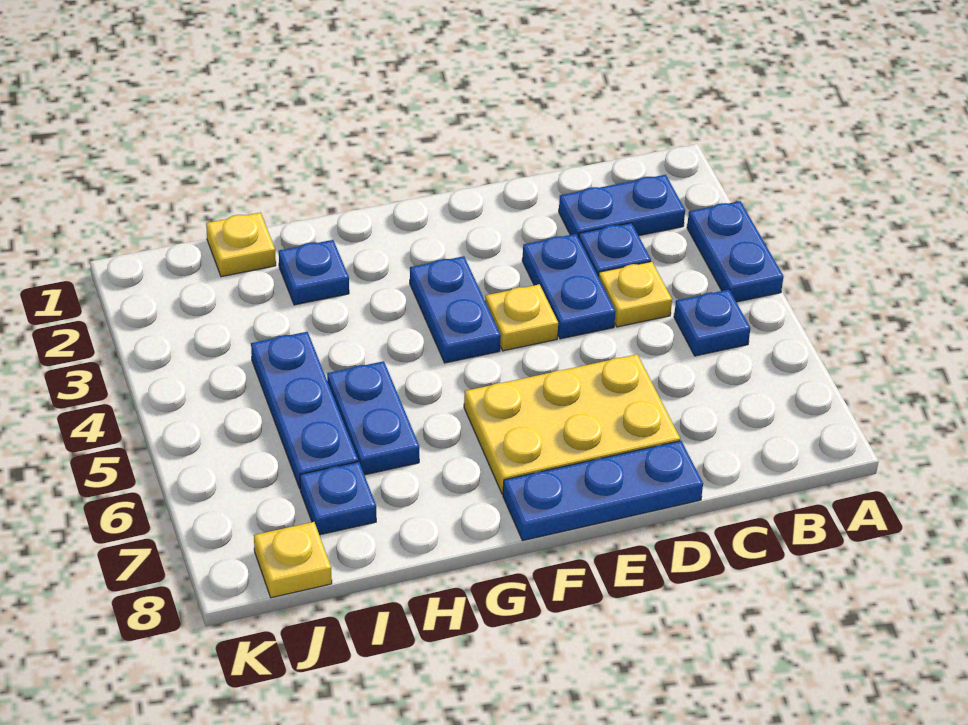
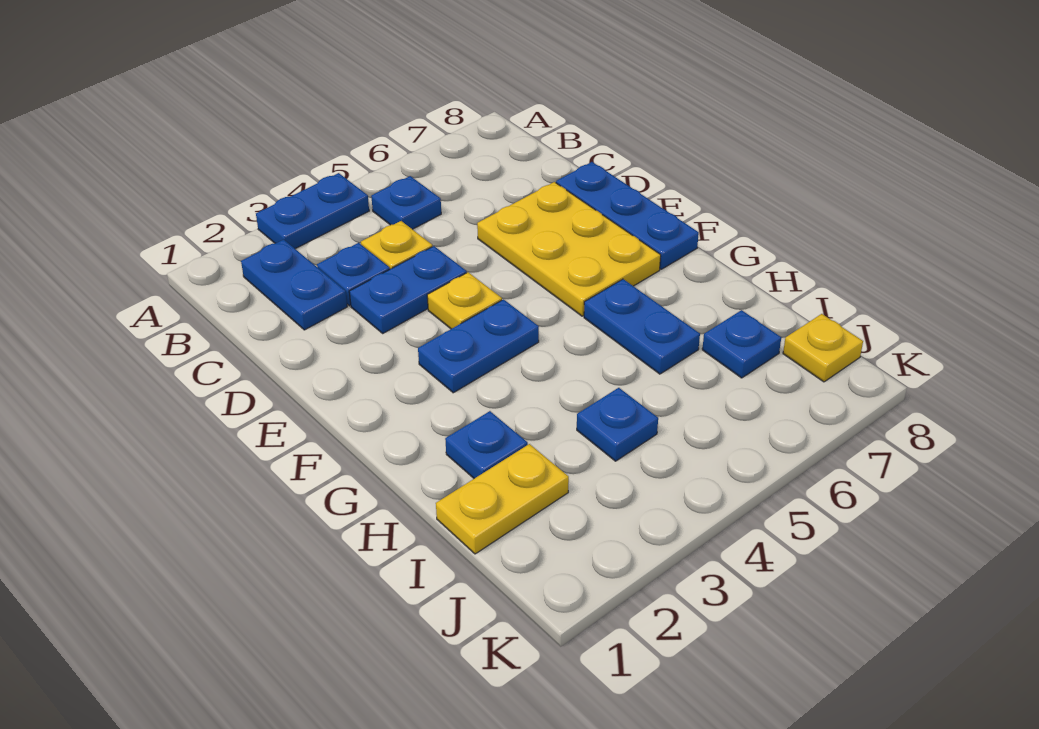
blue 1x2 plate [327,361,419,475] -> blue 1x2 plate turned to [584,279,700,374]
yellow 1x1 plate [206,213,276,277] -> yellow 1x2 plate [436,444,569,554]
blue 1x3 plate [251,332,358,488] -> blue 1x1 plate [577,388,658,461]

